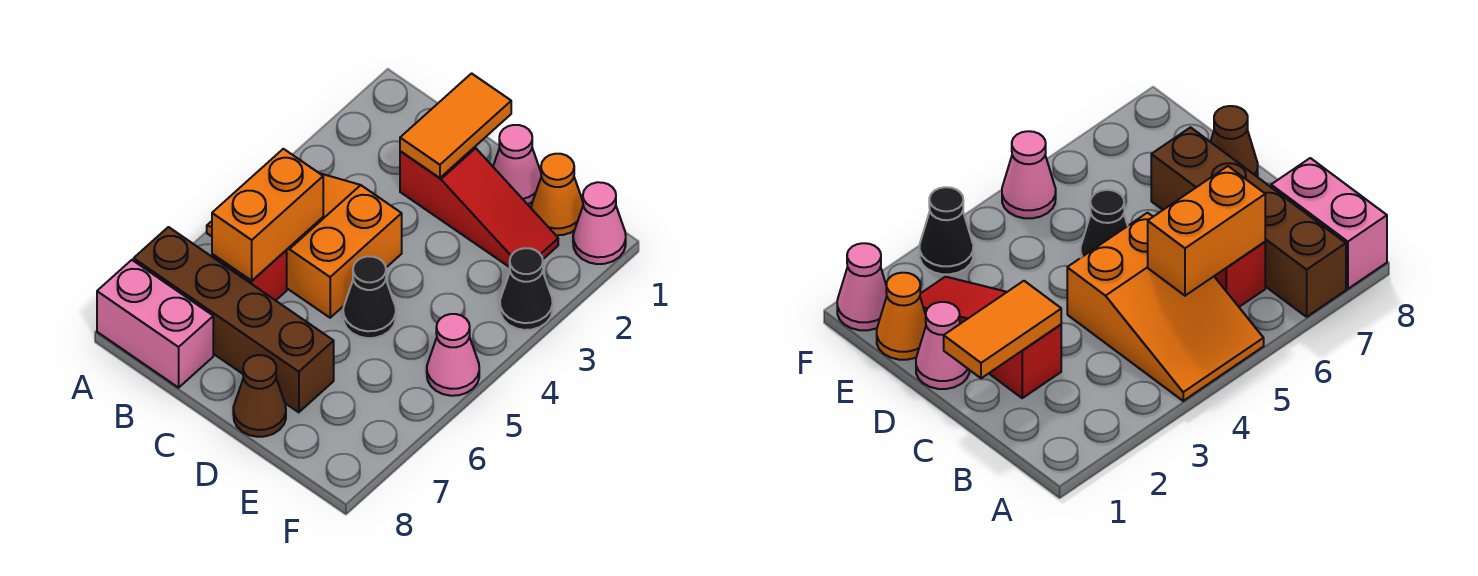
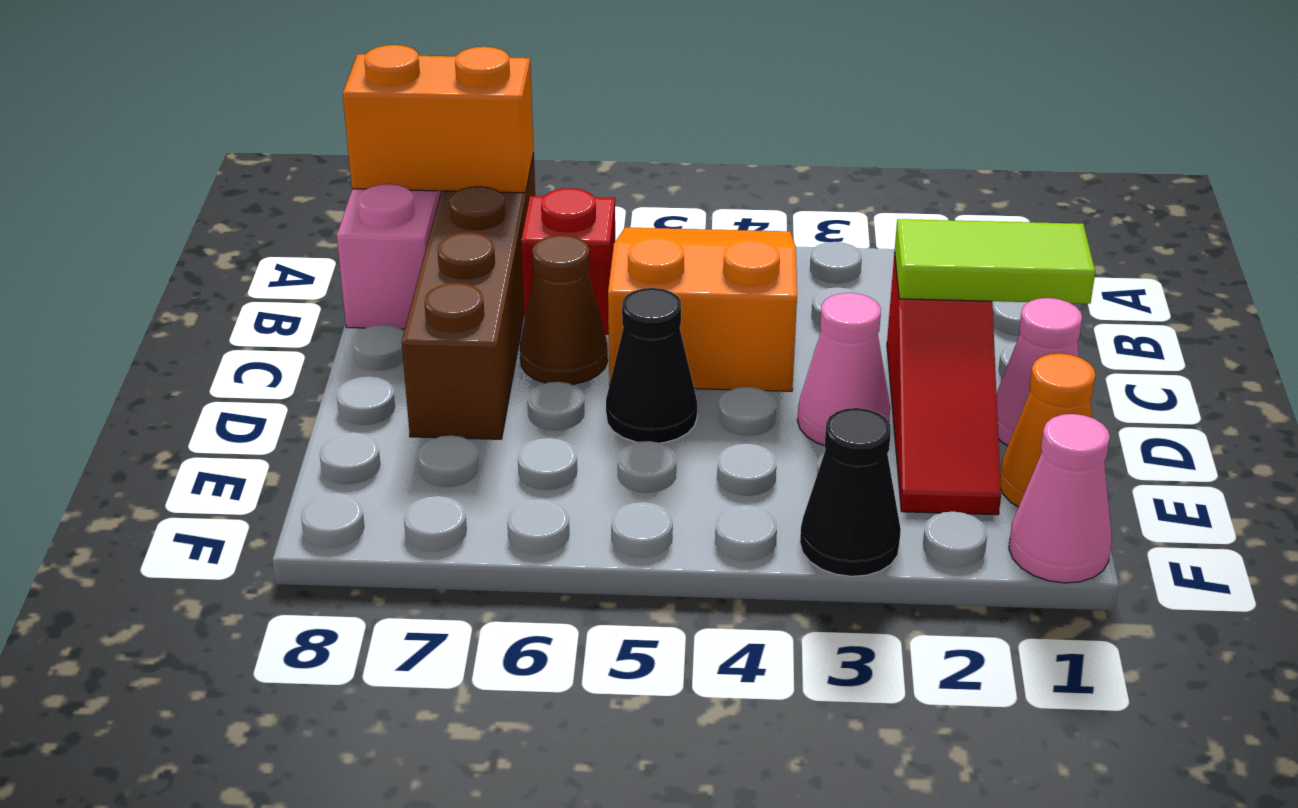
orange 1x2 brick [212,149,323,281] -> orange 1x2 brick moved to [343,45,534,193]
orange 1x2 tile [400,73,511,178] -> lime 1x2 tile [895,219,1095,304]
brown 1x1 cone [233,355,286,437] -> brown 1x1 cone moved to [520,235,608,384]
pink 1x1 cone [427,314,479,396] -> pink 1x1 cone moved to [798,293,890,446]

